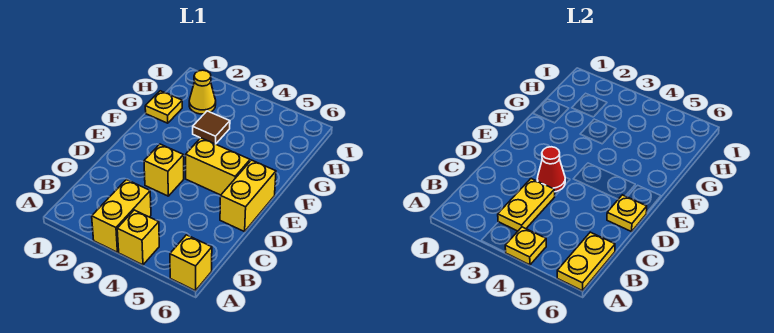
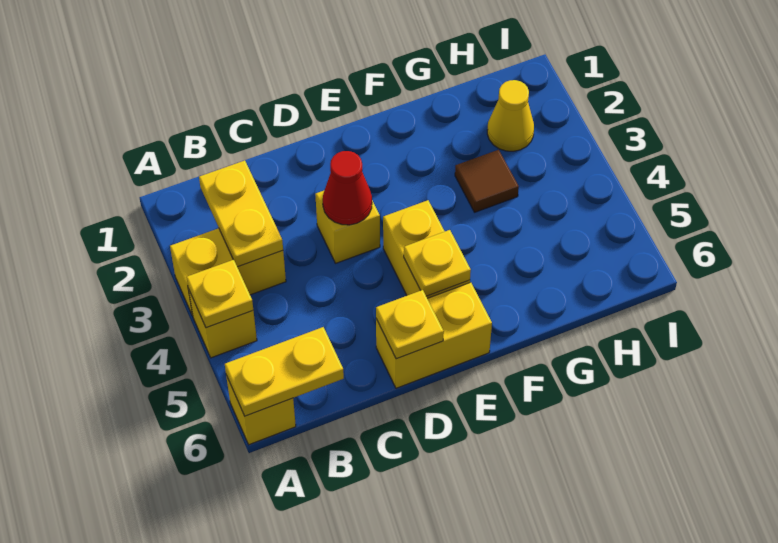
yellow 1x2 plate [498,179,555,231] -> yellow 1x2 plate turned to [199,160,283,267]
yellow 1x1 plate [145,91,182,123] -> yellow 1x1 plate moved to [404,230,471,296]

